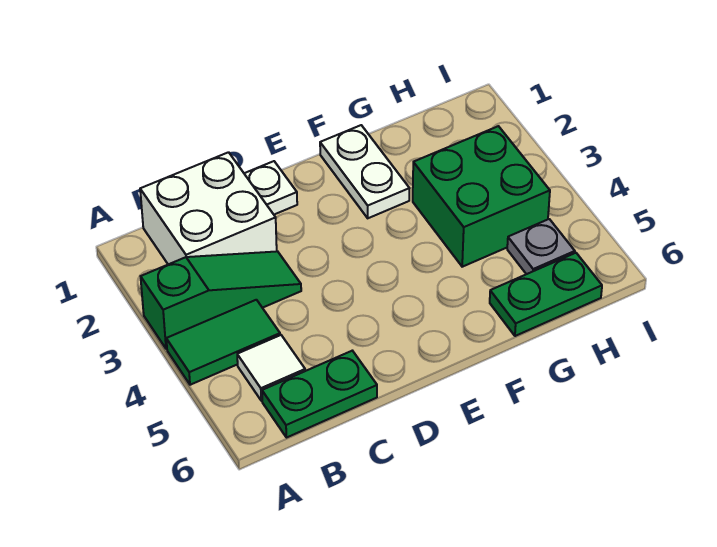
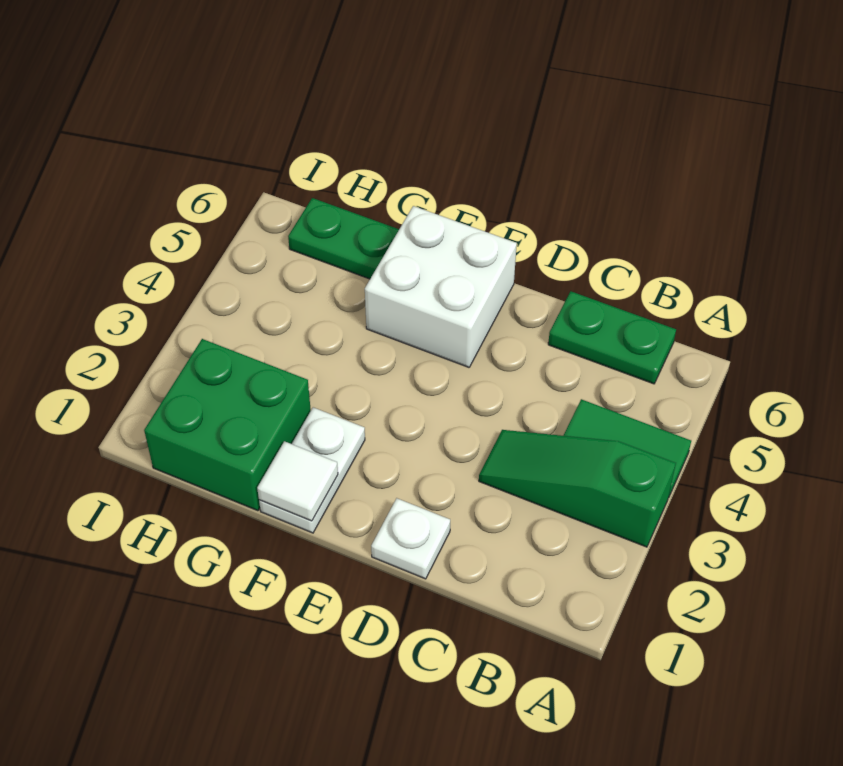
white 2x2 brick [140,152,277,264] -> white 2x2 brick moved to [365,206,517,367]
white 1x1 tile [237,335,305,401] -> white 1x1 tile moved to [257,441,338,521]
green 2x2 brick [413,126,550,267] -> green 2x2 brick moved to [144,339,311,511]
grey 1x1 plate [507,219,575,274] -> none

